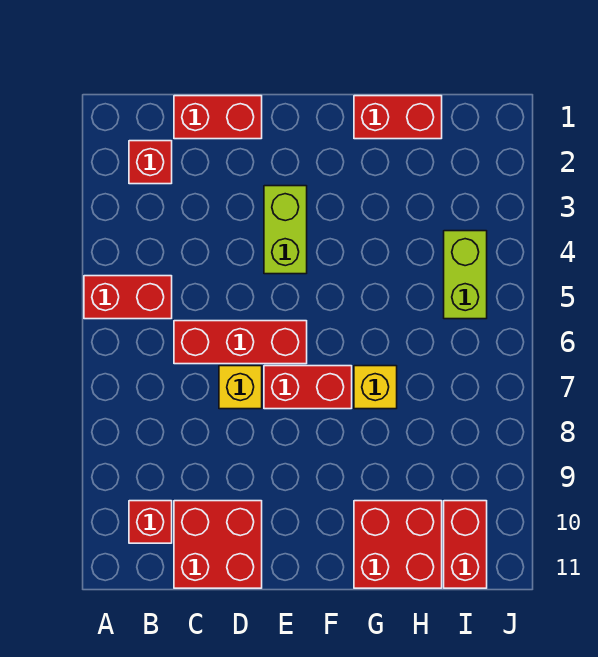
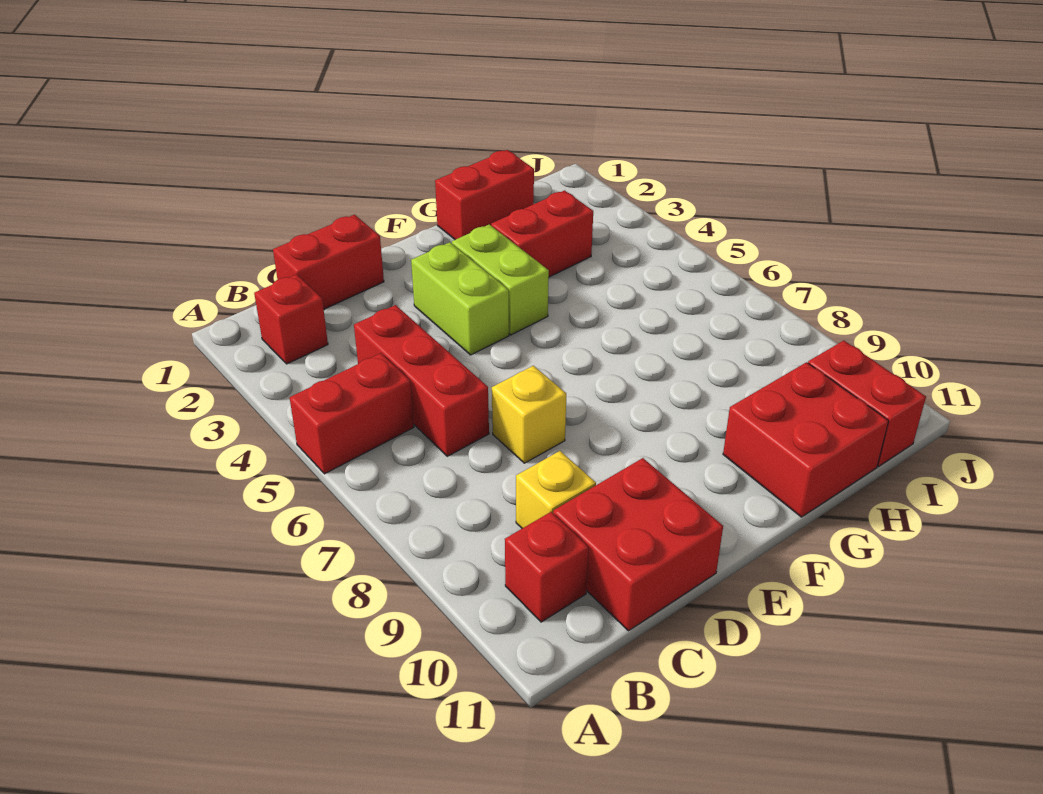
red 1x3 brick [174,321,307,364] -> red 1x3 brick turned to [354,305,489,456]
red 1x2 brick [264,366,352,409] -> red 1x2 brick moved to [491,190,593,277]
yellow 1x1 brick [354,366,397,409] -> yellow 1x1 brick moved to [516,451,596,528]
lime 1x2 brick [444,231,487,319] -> lime 1x2 brick moved to [452,224,549,335]

